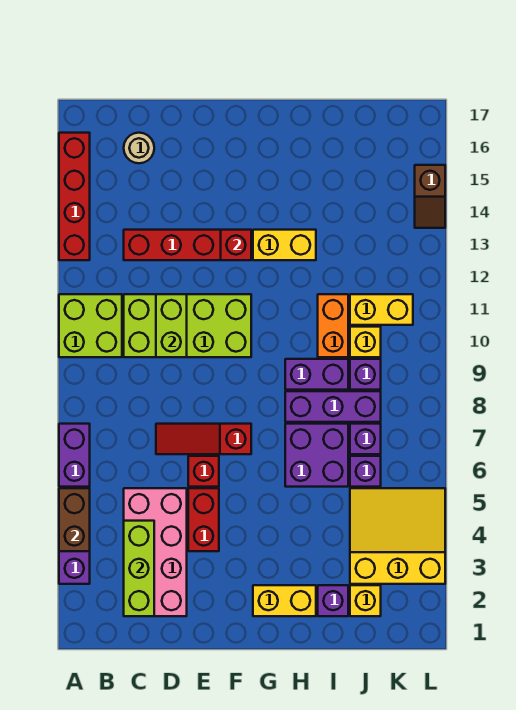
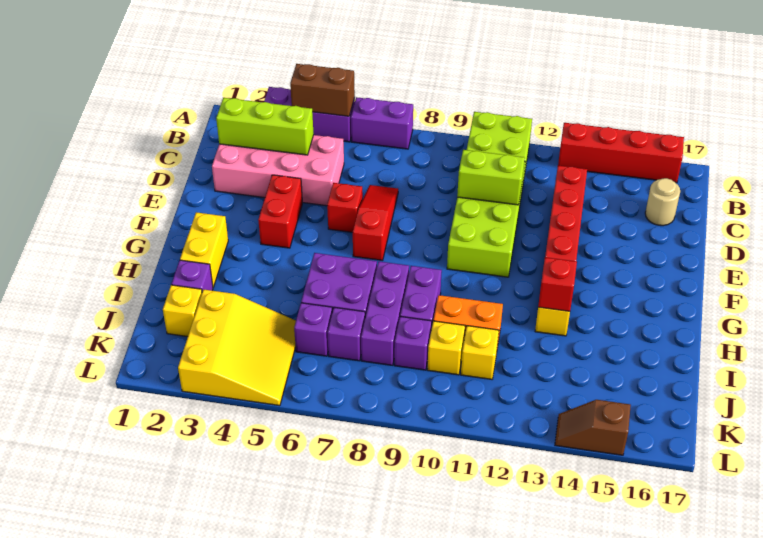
red 1x2 brick [188,488,219,551] -> red 1x2 brick turned to [258,175,302,248]
red 1x1 brick [221,230,251,260] -> red 1x1 brick moved to [538,257,577,311]
yellow 1x2 brick [350,294,413,325] -> yellow 1x1 brick [461,326,499,379]

